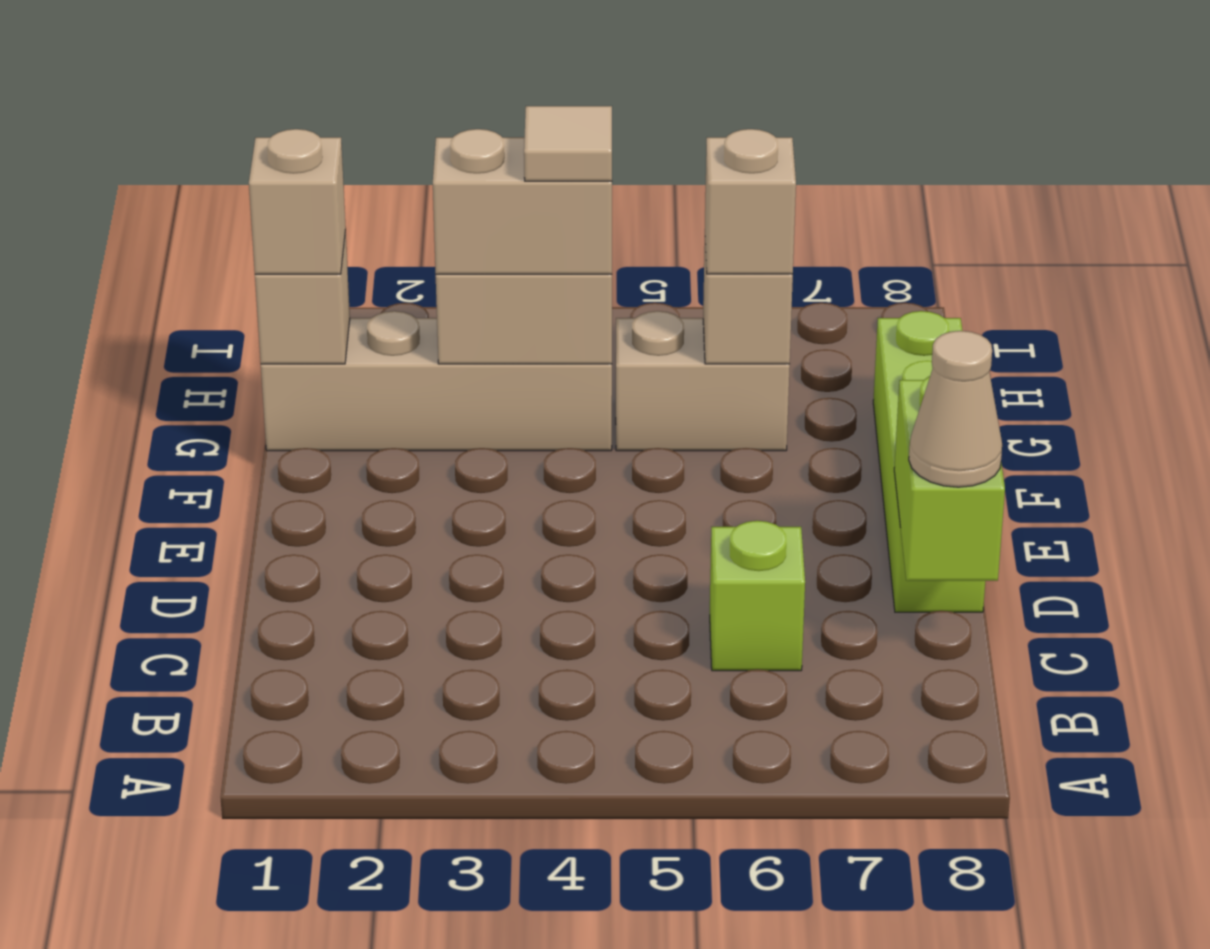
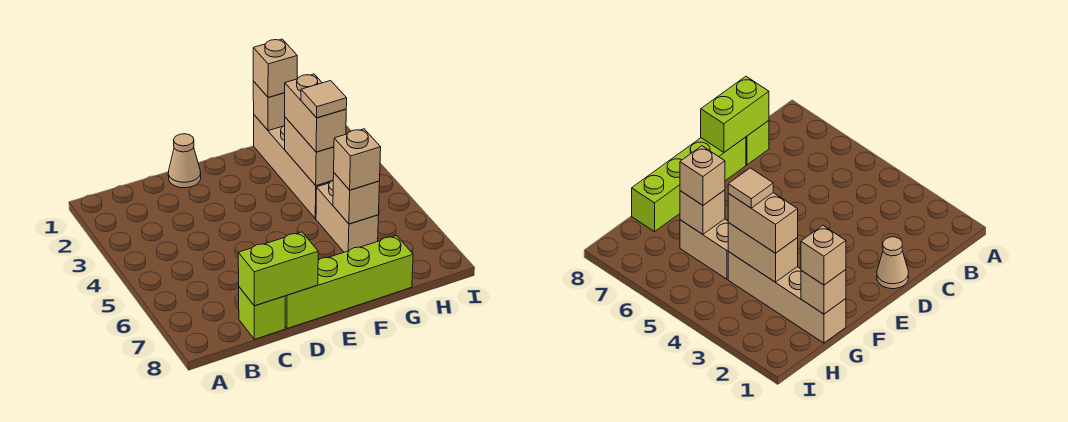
lime 1x1 brick [710,521,805,671] -> lime 1x1 brick moved to [239,287,285,339]
tan 1x1 cone [909,331,1002,487] -> tan 1x1 cone moved to [168,134,201,188]

